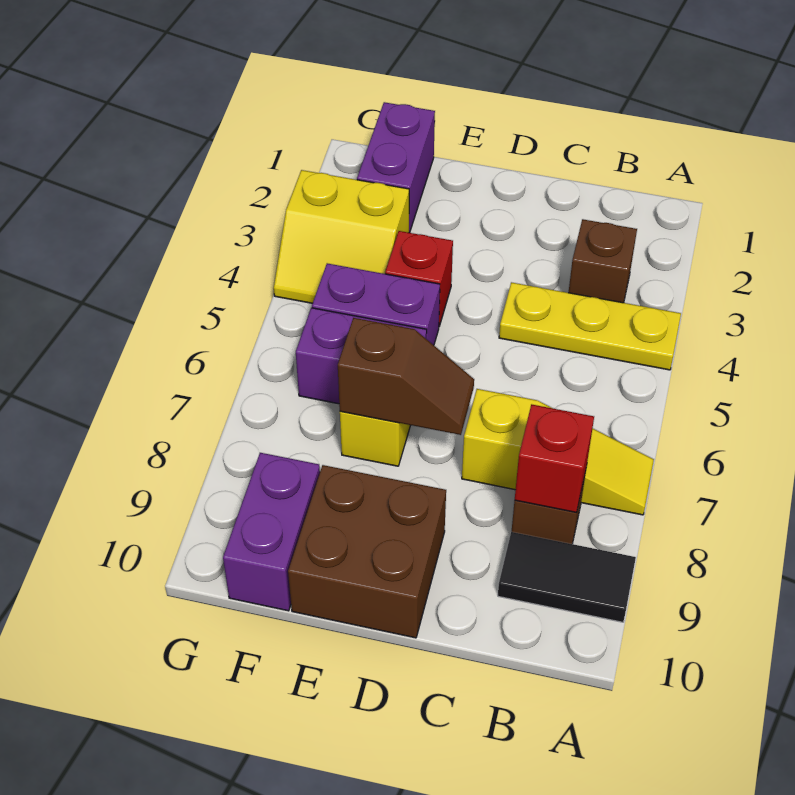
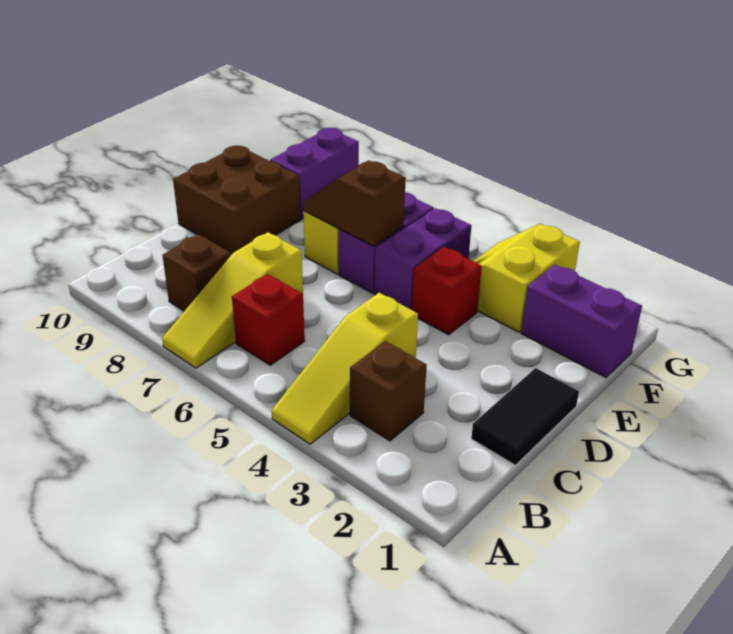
yellow 1x3 plate [499,282,681,370] -> yellow 1x3 slope [272,293,418,444]
black 1x2 tile [498,532,636,622] -> black 1x2 tile moved to [471,368,579,465]
red 1x1 brick [515,404,594,513] -> red 1x1 brick moved to [232,274,305,365]
brown 1x2 slope [338,318,474,435] -> brown 1x2 slope turned to [303,160,406,246]
purple 1x2 brick [223,453,320,611] -> purple 1x2 brick turned to [270,128,359,219]

